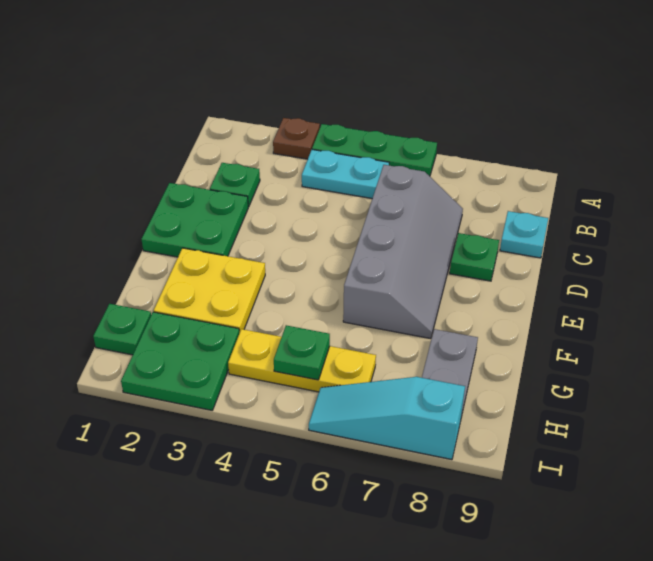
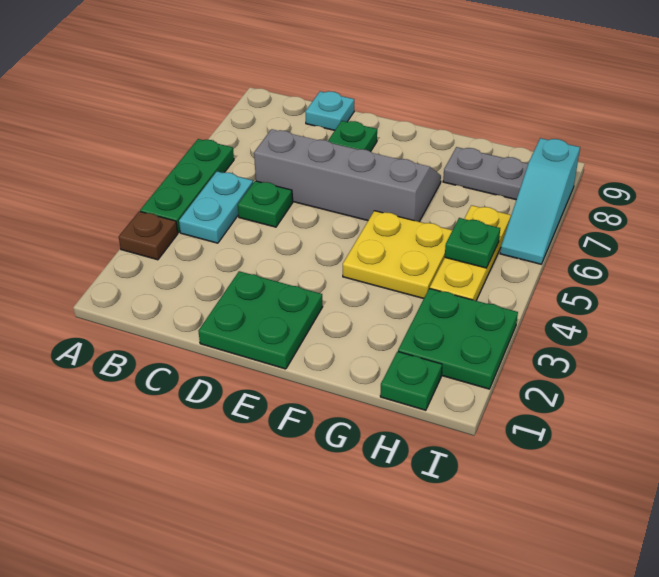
green 1x1 plate [210,163,260,207] -> green 1x1 plate moved to [238,181,293,227]
yellow 2x2 plate [154,248,265,333] -> yellow 2x2 plate moved to [343,211,453,299]

